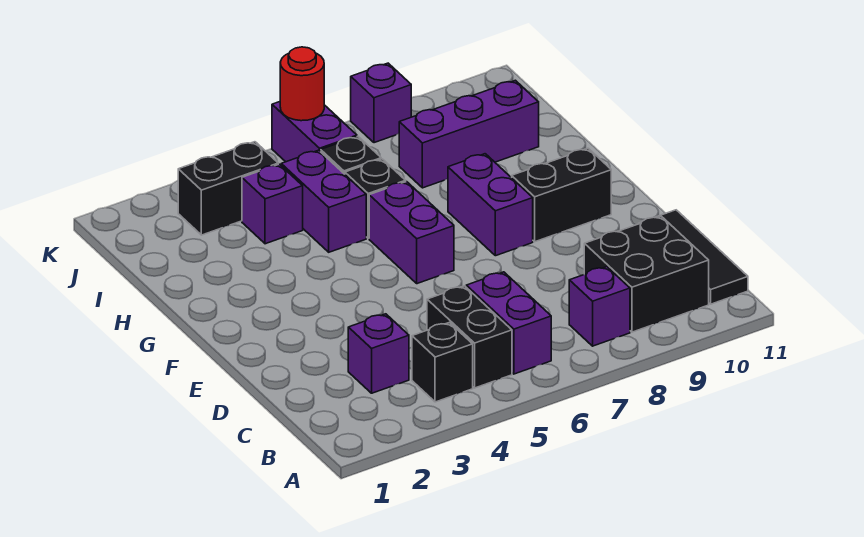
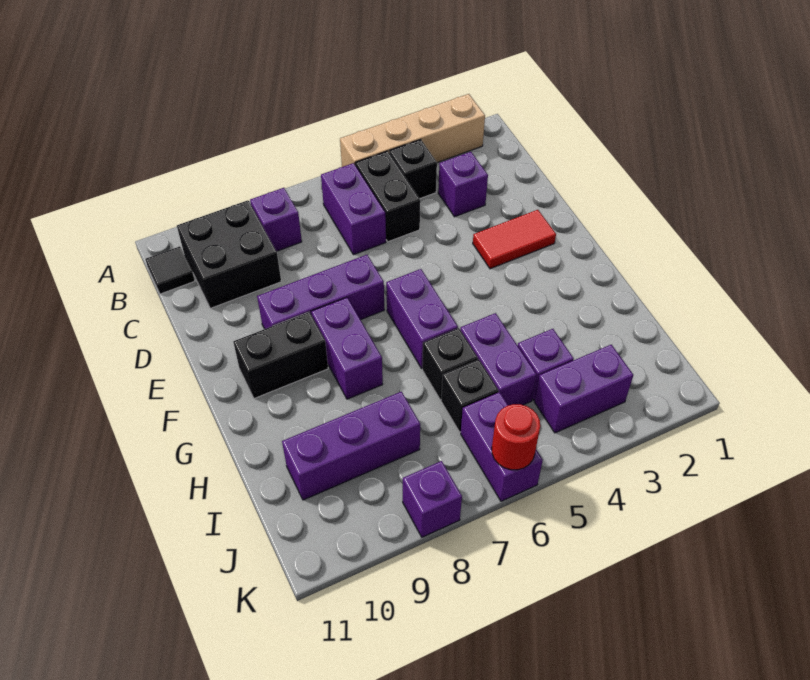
none -> tan 1x4 brick [340,94,485,167]
black 1x3 tile [639,210,748,304] -> black 1x1 tile [145,246,195,294]
none -> red 1x2 tile [473,210,556,269]
none -> purple 1x3 brick [257,255,384,329]
black 1x2 brick [178,142,278,235] -> purple 1x2 brick [535,345,633,433]

